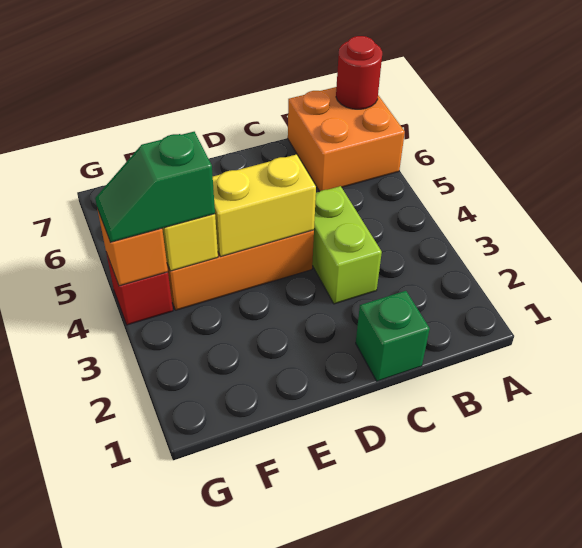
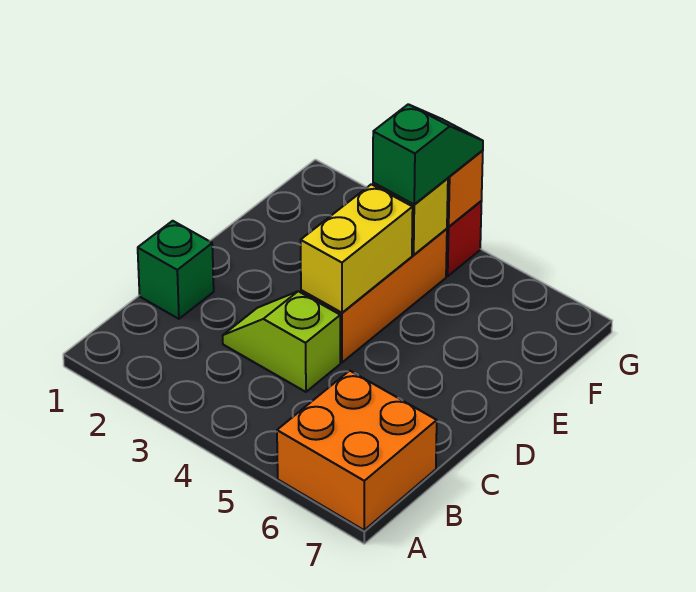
red 1x1 round brick [336,36,382,109] -> none
lime 1x2 brick [312,186,382,304] -> lime 1x2 slope [223,291,340,392]

